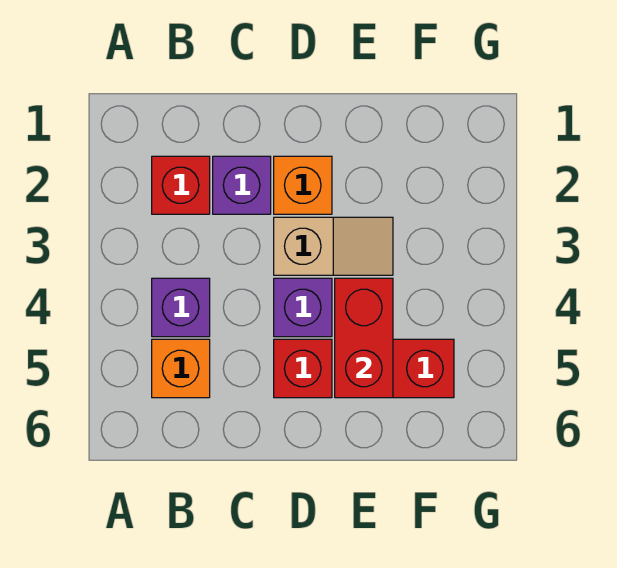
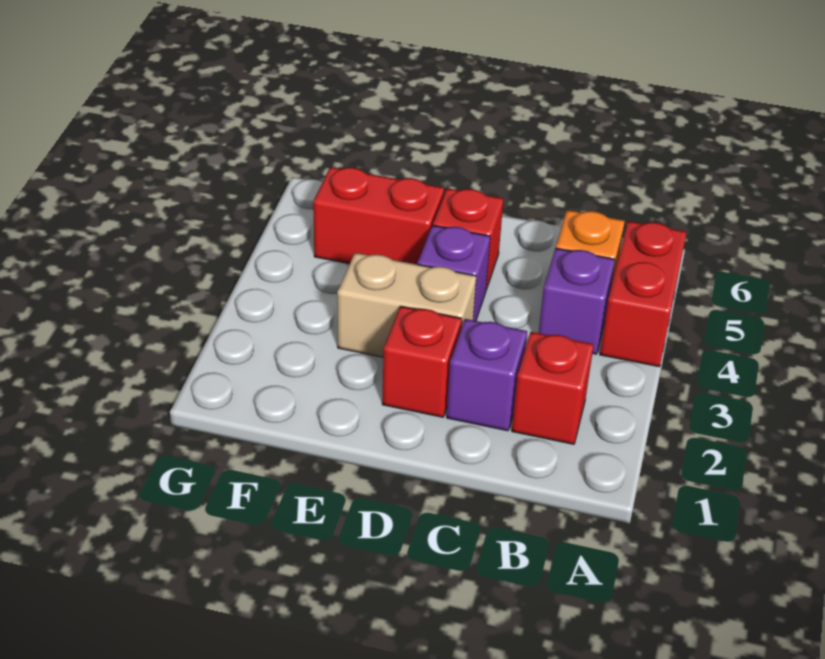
orange 1x1 brick [274,156,332,214] -> red 1x1 brick [382,306,462,417]
tan 1x2 slope [274,217,393,275] -> tan 1x2 brick [337,253,476,357]
red 1x2 brick [335,278,393,398] -> red 1x2 brick moved to [600,221,687,367]

